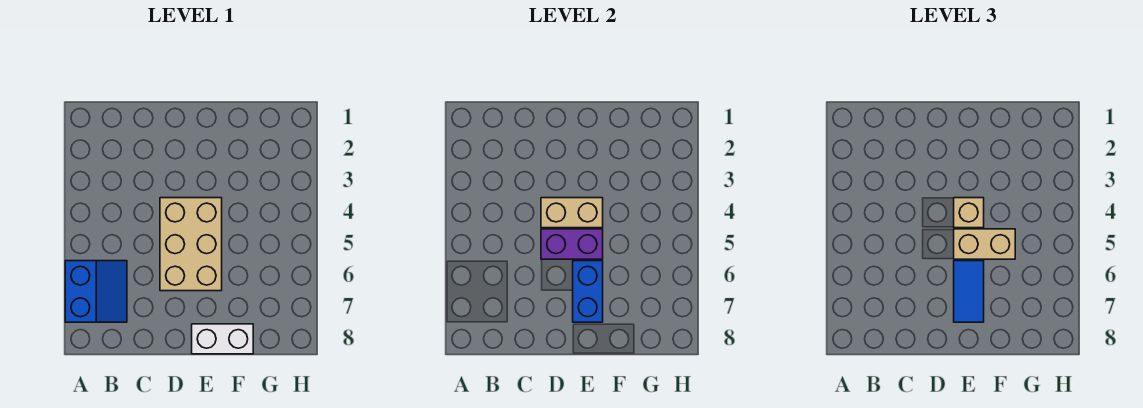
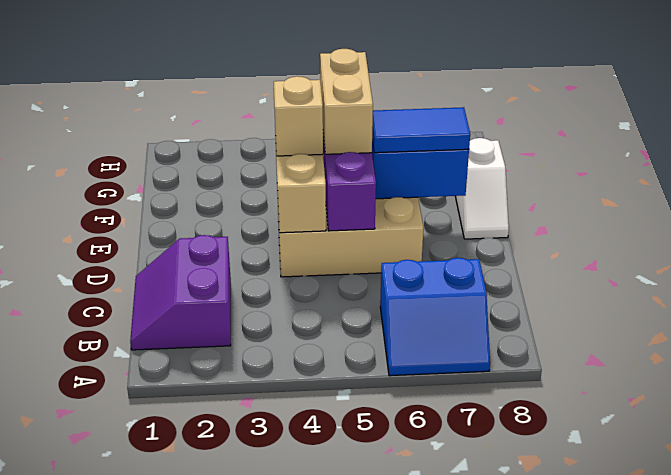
blue 2x2 slope [65,261,127,322] -> blue 2x2 slope turned to [380,258,490,376]
none -> purple 2x2 slope [130,235,231,350]
white 1x2 brick [192,324,253,354] -> white 1x2 slope [455,138,509,239]

